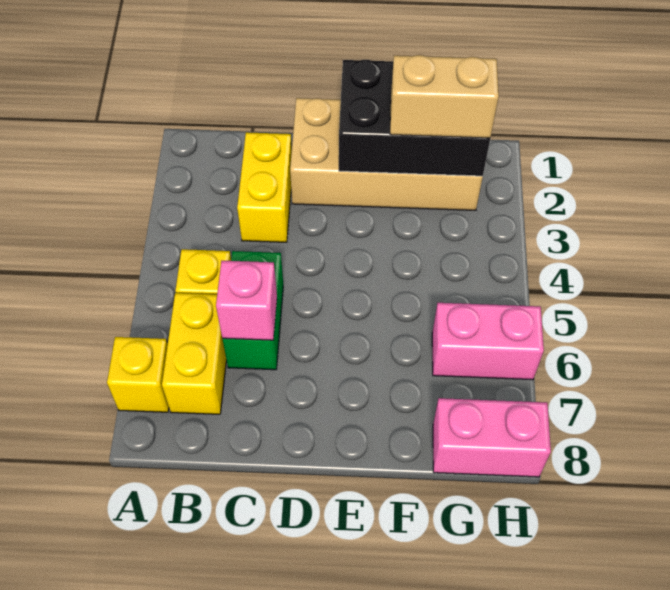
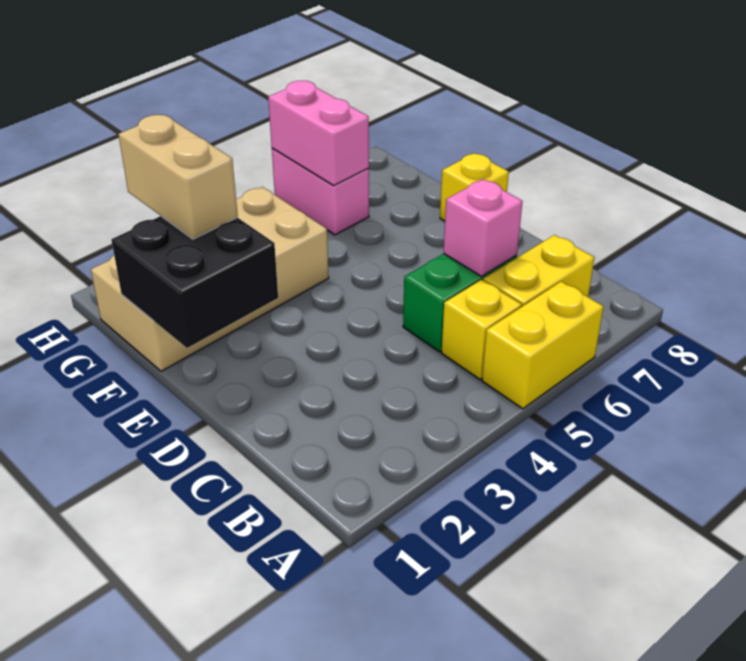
yellow 1x1 brick [107,337,169,412] -> yellow 1x1 brick moved to [440,153,509,221]
yellow 1x2 brick [237,132,292,242] -> yellow 1x2 brick moved to [482,282,603,409]
tan 2x4 brick [290,98,483,210] -> tan 2x4 brick turned to [91,187,329,371]
black 2x3 brick [339,60,490,176] -> black 2x2 brick [112,216,278,348]
pink 1x2 brick [433,398,551,477] -> pink 1x2 brick moved to [268,81,369,185]

